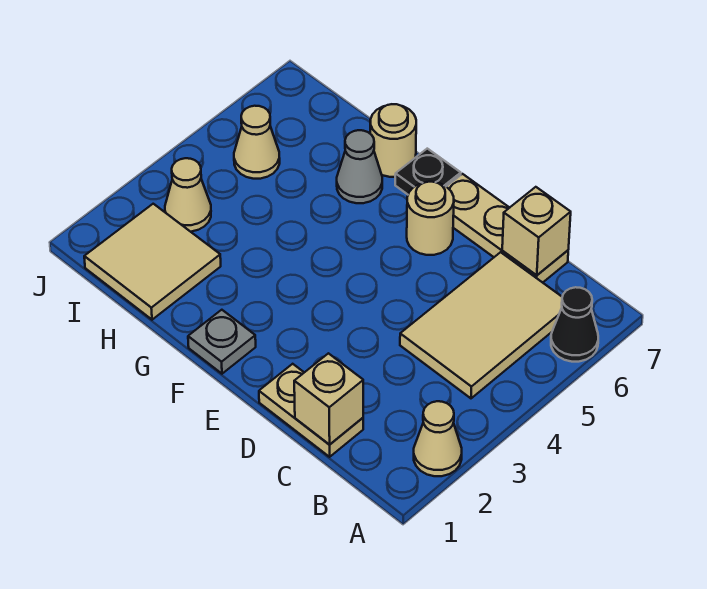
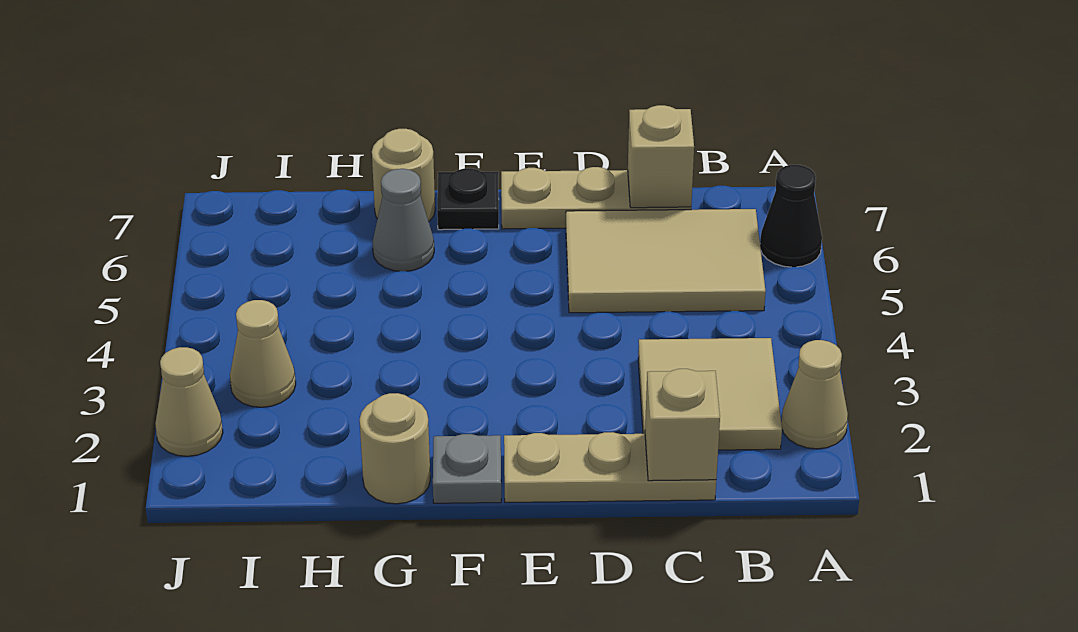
tan 2x3 tile [400,252,562,398] -> tan 2x3 tile turned to [566,209,766,313]
tan 1x2 plate [259,364,363,457] -> tan 1x3 plate [504,432,716,502]
tan 1x1 round brick [407,182,454,255] -> tan 1x1 round brick moved to [359,393,430,504]
tan 2x2 tile [84,204,221,320] -> tan 2x2 tile moved to [638,338,782,450]
tan 1x1 cone [234,106,280,179] -> tan 1x1 cone moved to [155,347,223,456]

